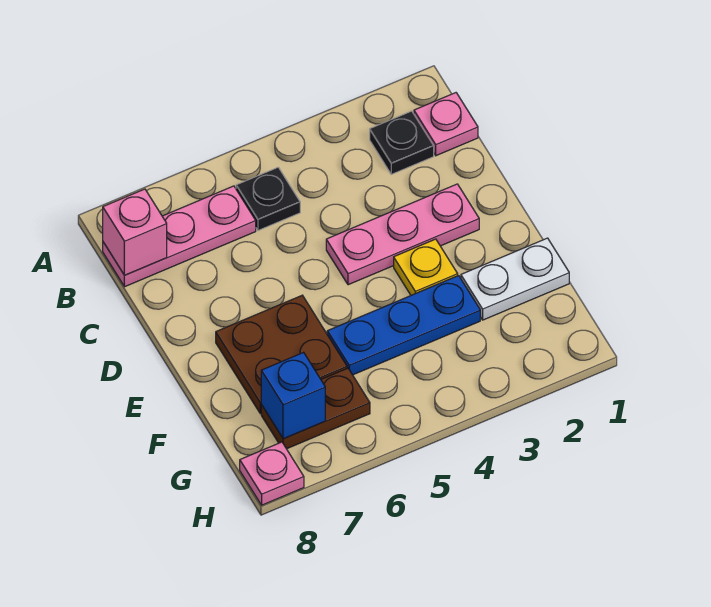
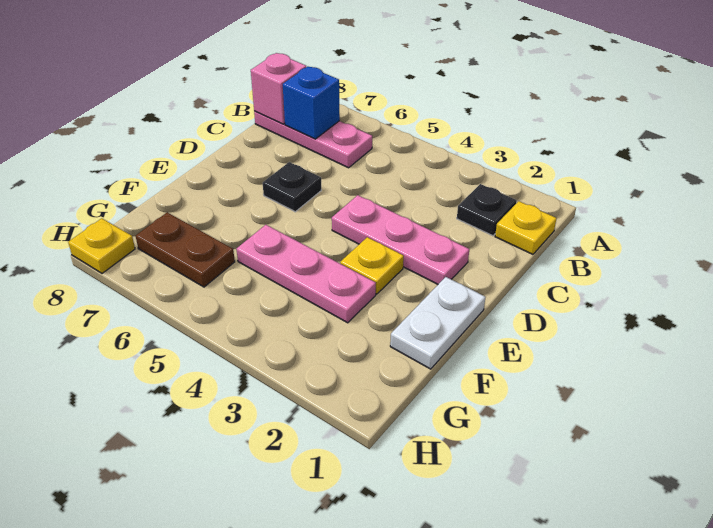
pink 1x1 plate [414,93,478,156] -> yellow 1x1 plate [495,201,557,254]
black 1x1 plate [236,167,300,230] -> black 1x1 plate moved to [263,162,321,212]
brown 2x2 plate [216,295,347,414] -> none
white 1x2 plate [461,238,569,320] -> white 1x2 plate turned to [390,277,485,369]
blue 1x3 plate [327,276,480,375] -> pink 1x3 plate [236,225,376,323]
blue 1x1 brick [261,353,325,439] -> blue 1x1 brick moved to [283,67,340,139]
pink 1x1 plate [240,442,304,505] -> yellow 1x1 plate [68,218,135,273]

